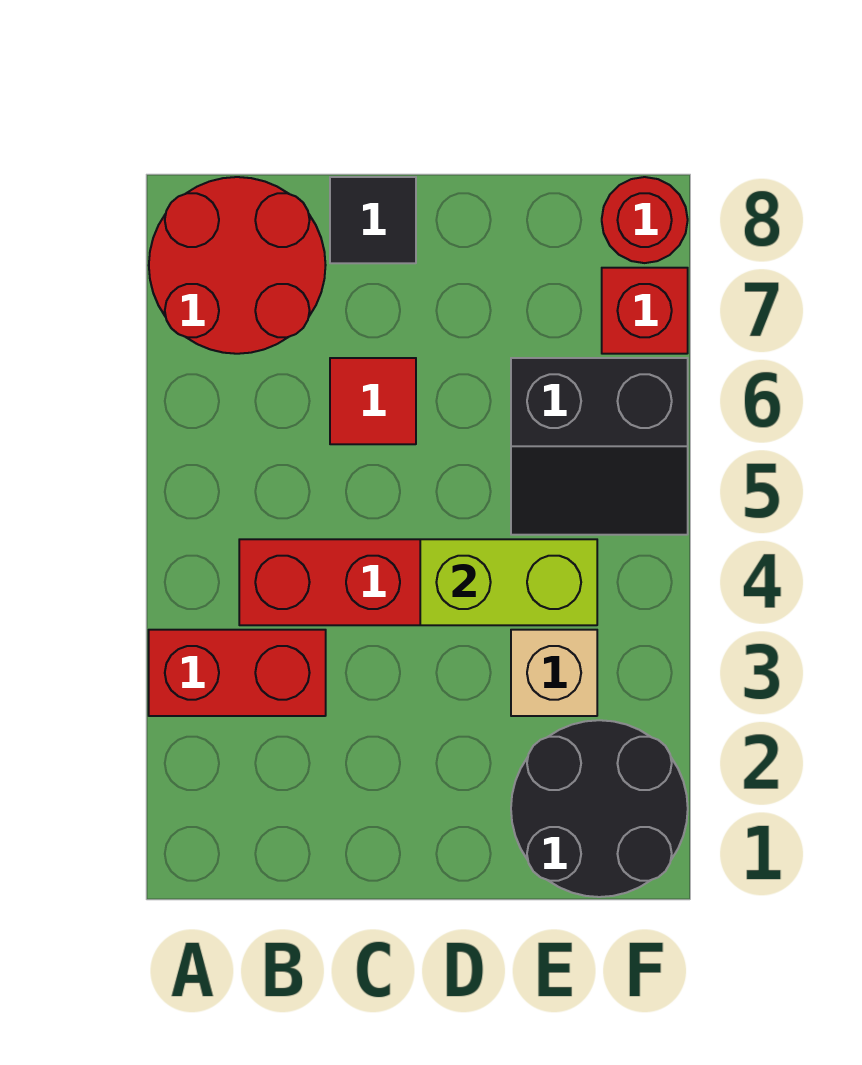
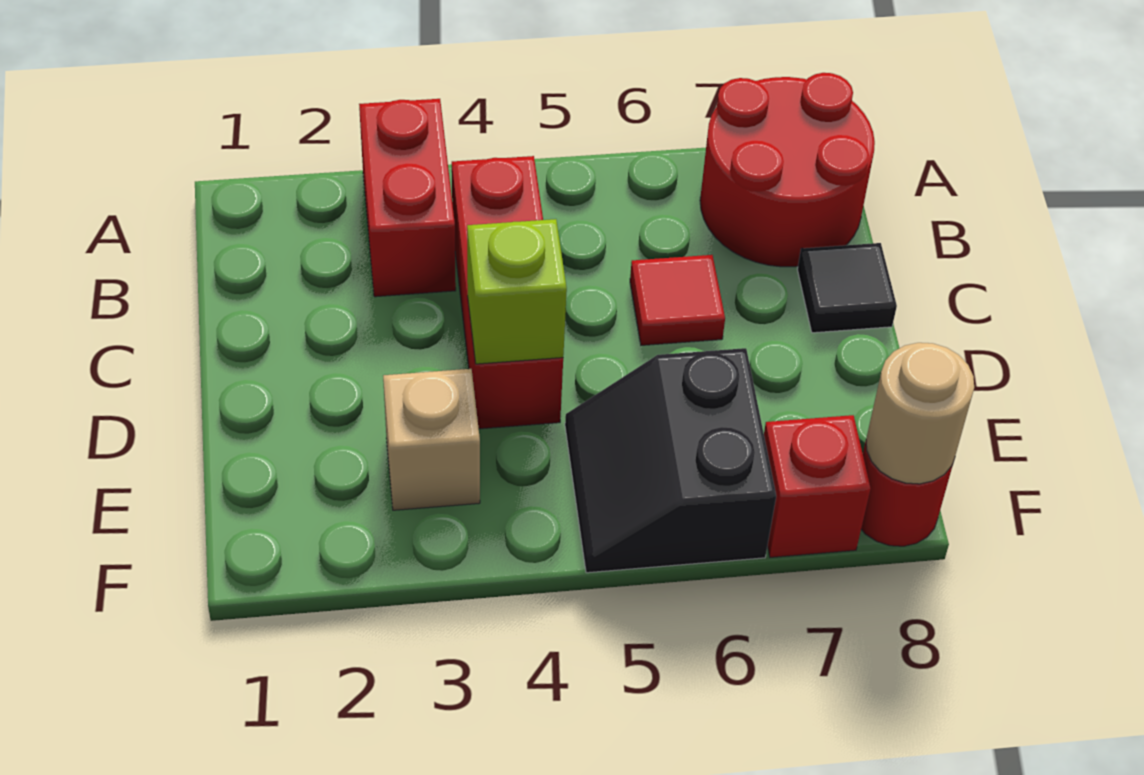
lime 1x2 brick [420,539,597,625] -> lime 1x1 brick [467,219,567,364]
black 2x2 round brick [511,720,688,897] -> none
none -> tan 1x1 round brick [866,343,974,484]

